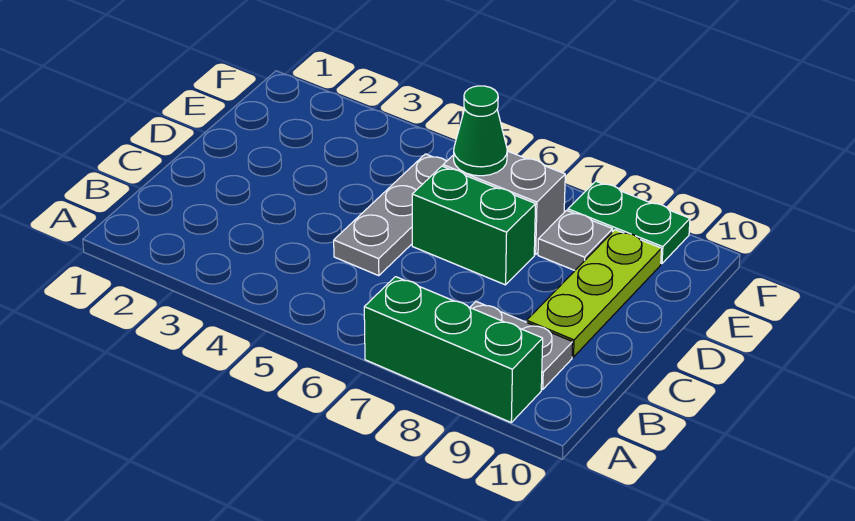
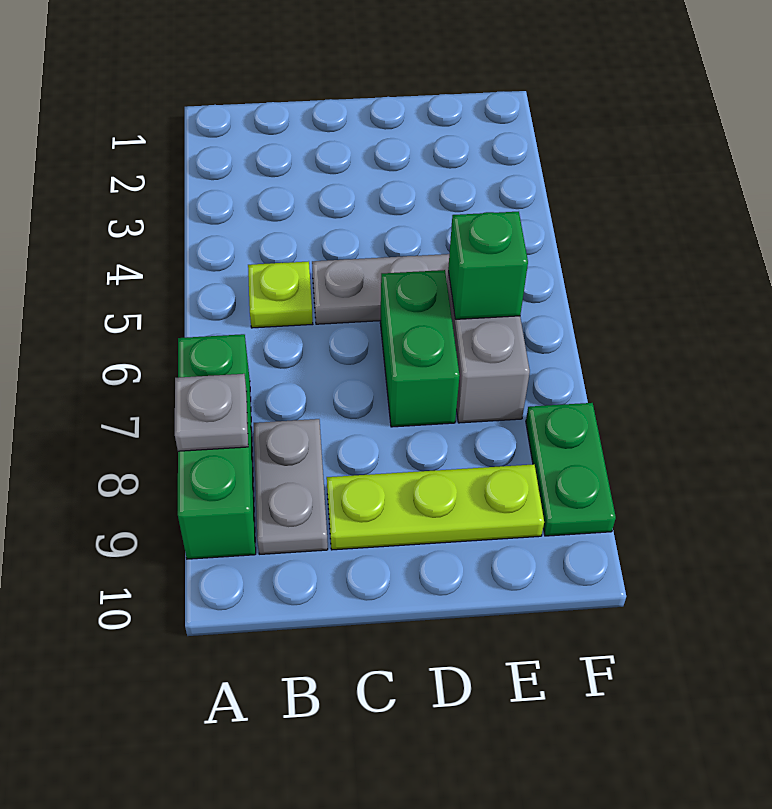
none -> lime 1x1 plate [248,261,313,328]
green 1x1 cone [454,86,507,176] -> green 1x1 brick [448,212,528,319]
grey 1x1 plate [538,210,613,270] -> grey 1x1 plate moved to [175,374,248,451]

